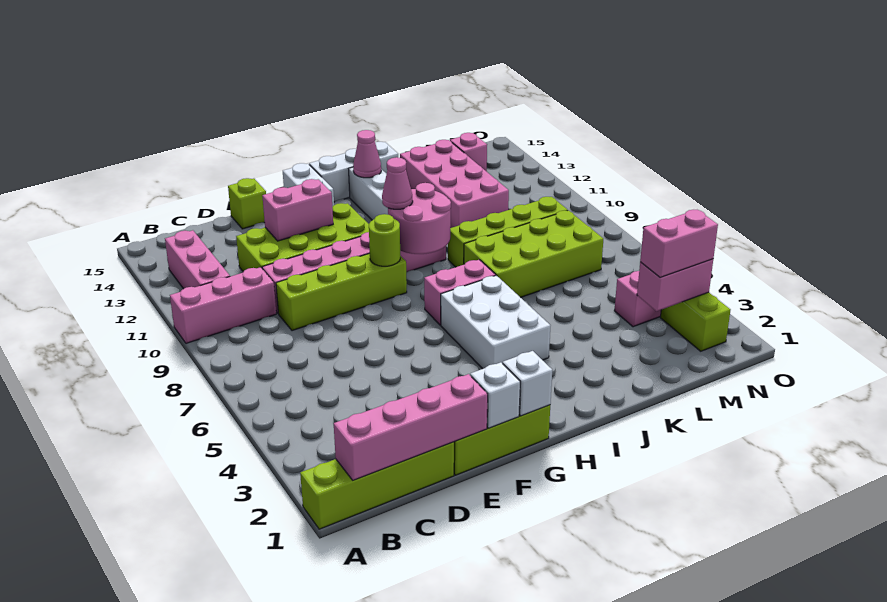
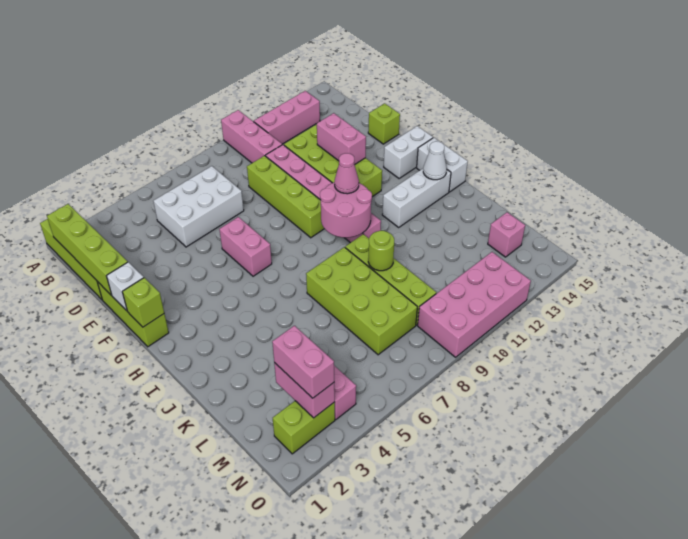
pink 1x4 brick [334,374,488,480] -> lime 1x4 brick [47,204,128,295]
white 1x1 brick [503,351,552,416] -> lime 1x1 brick [122,278,164,327]
lime 1x1 round brick [369,214,400,266] -> lime 1x1 round brick moved to [368,231,394,271]
white 2x3 brick [441,275,551,369] -> white 2x3 brick moved to [153,166,244,247]
pink 1x2 brick [424,260,496,325] -> pink 1x2 brick moved to [219,217,272,276]
white 1x3 brick [309,142,398,202] -> white 1x2 brick [417,138,468,192]
pink 1x1 cone [353,130,381,178] -> white 1x1 cone [423,141,447,180]
pink 2x4 brick [400,140,509,228] -> pink 2x4 brick moved to [418,252,531,357]

